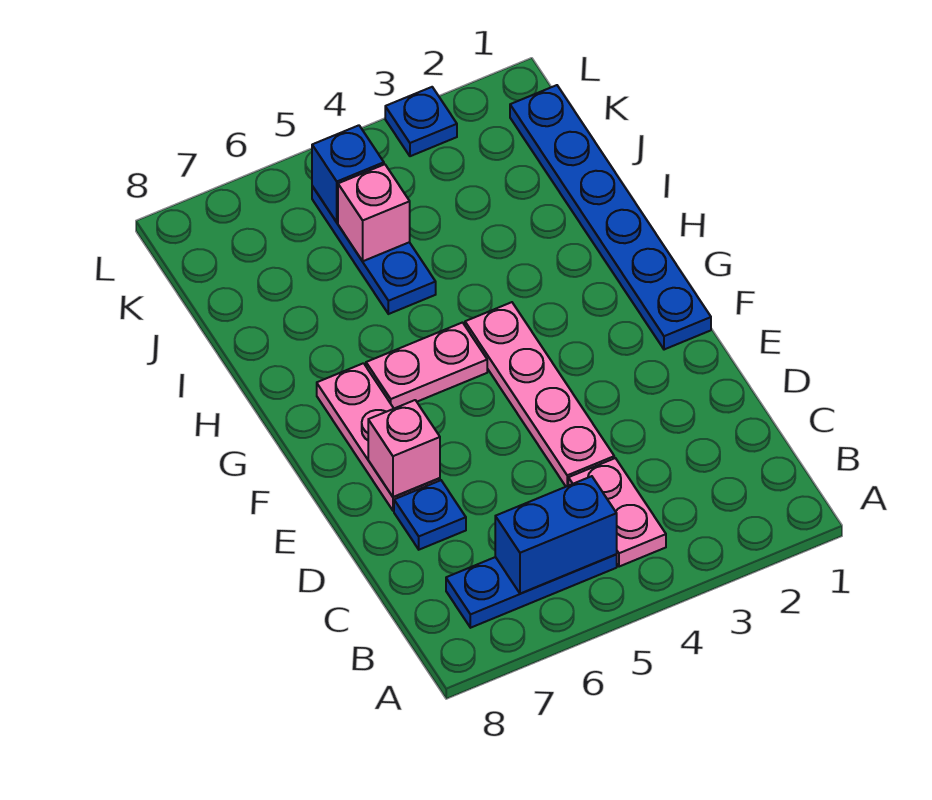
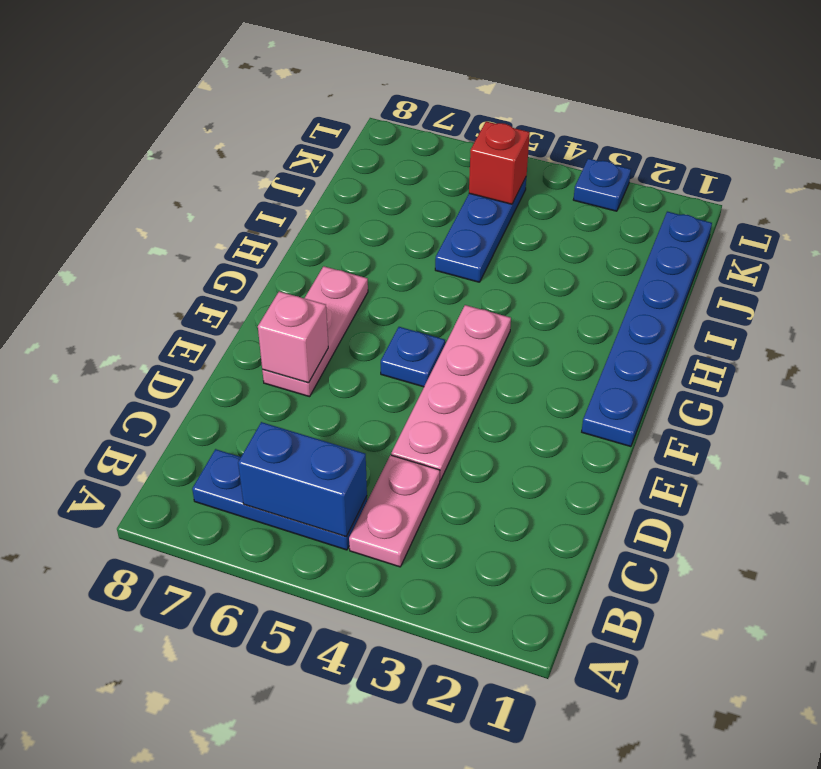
blue 1x1 plate [394,480,466,550] -> blue 1x1 plate moved to [381,327,445,387]
pink 1x2 plate [366,323,487,408] -> none
pink 1x1 brick [338,164,410,261] -> none
blue 1x1 brick [312,125,384,222] -> red 1x1 brick [469,121,530,204]

